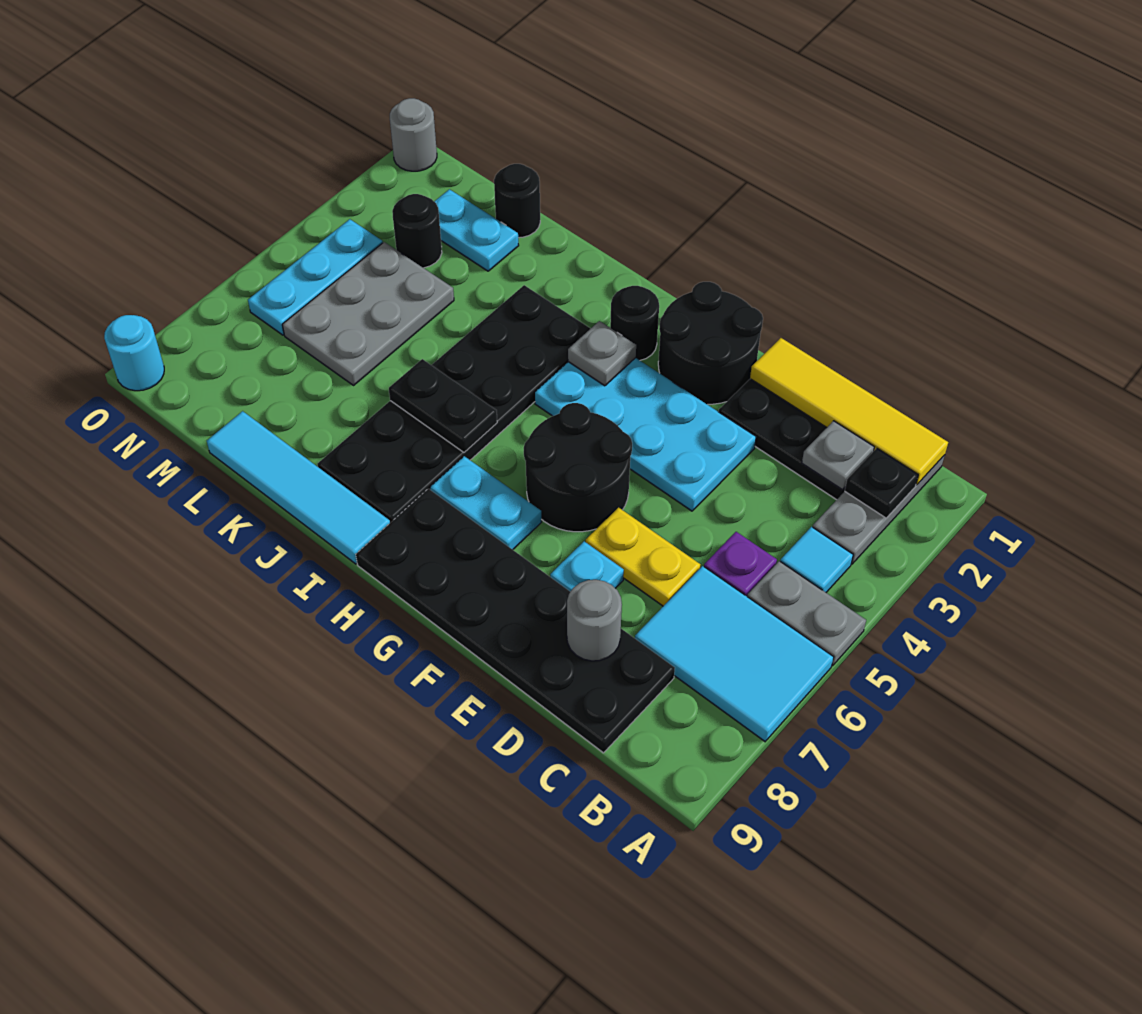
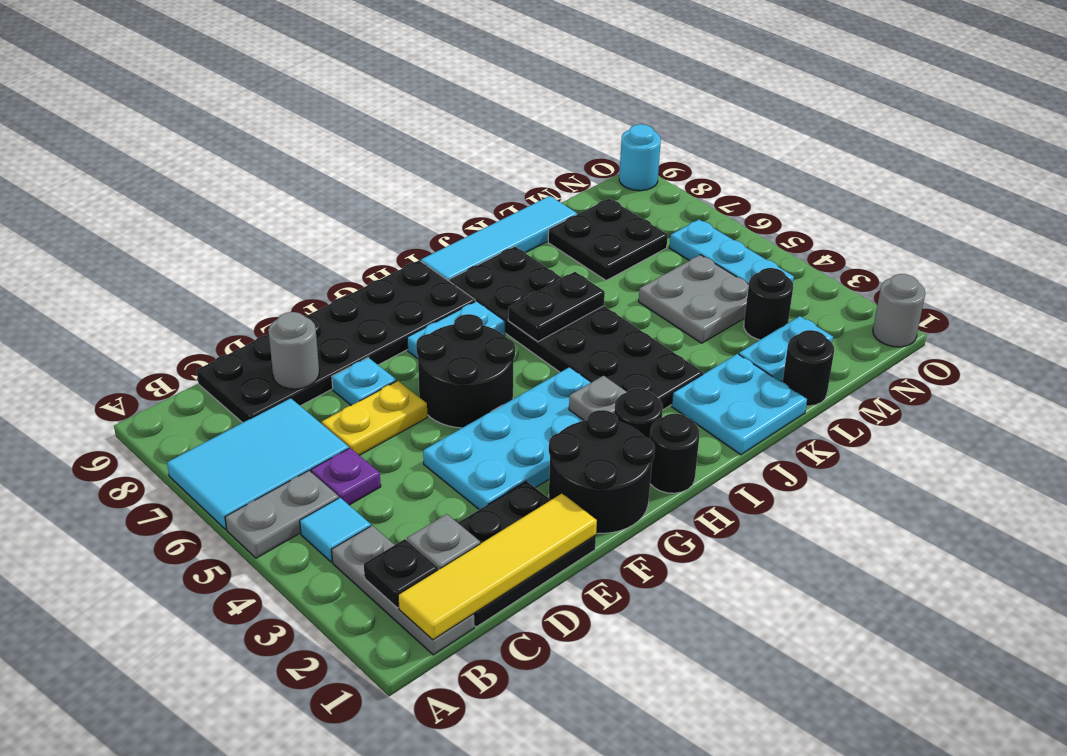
none -> black 1x1 round brick [650,414,699,493]
none -> cyan 2x2 plate [672,354,807,455]
grey 2x3 plate [282,242,454,385] -> grey 2x2 plate [639,255,749,343]
none -> black 2x2 plate [548,199,668,281]

